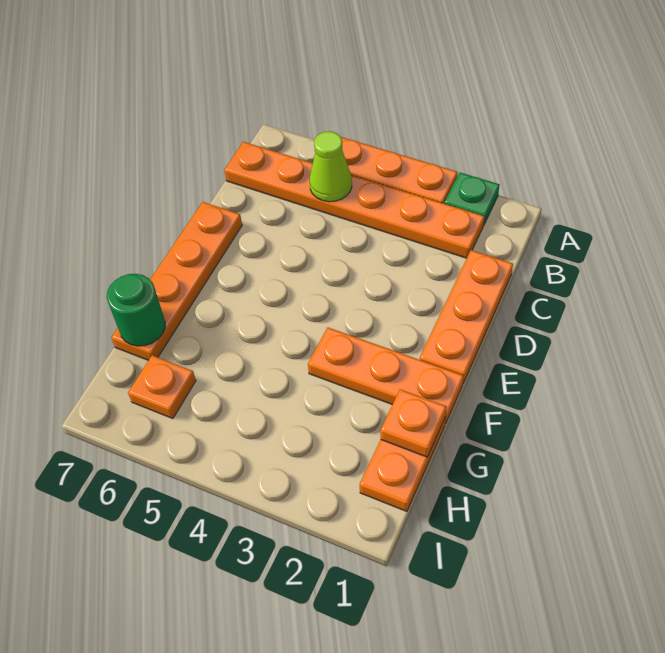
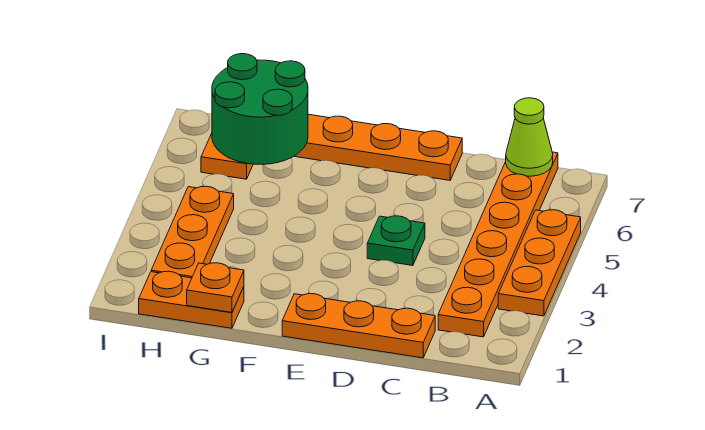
green 1x1 plate [444,173,500,226] -> green 1x1 plate moved to [367,216,425,266]
lime 1x1 cone [310,131,352,202] -> lime 1x1 cone moved to [506,98,553,176]
orange 1x3 plate [308,328,464,424] -> orange 1x3 plate moved to [151,186,234,278]
green 1x1 round brick [107,274,165,346] -> green 2x2 round brick [212,54,308,165]

